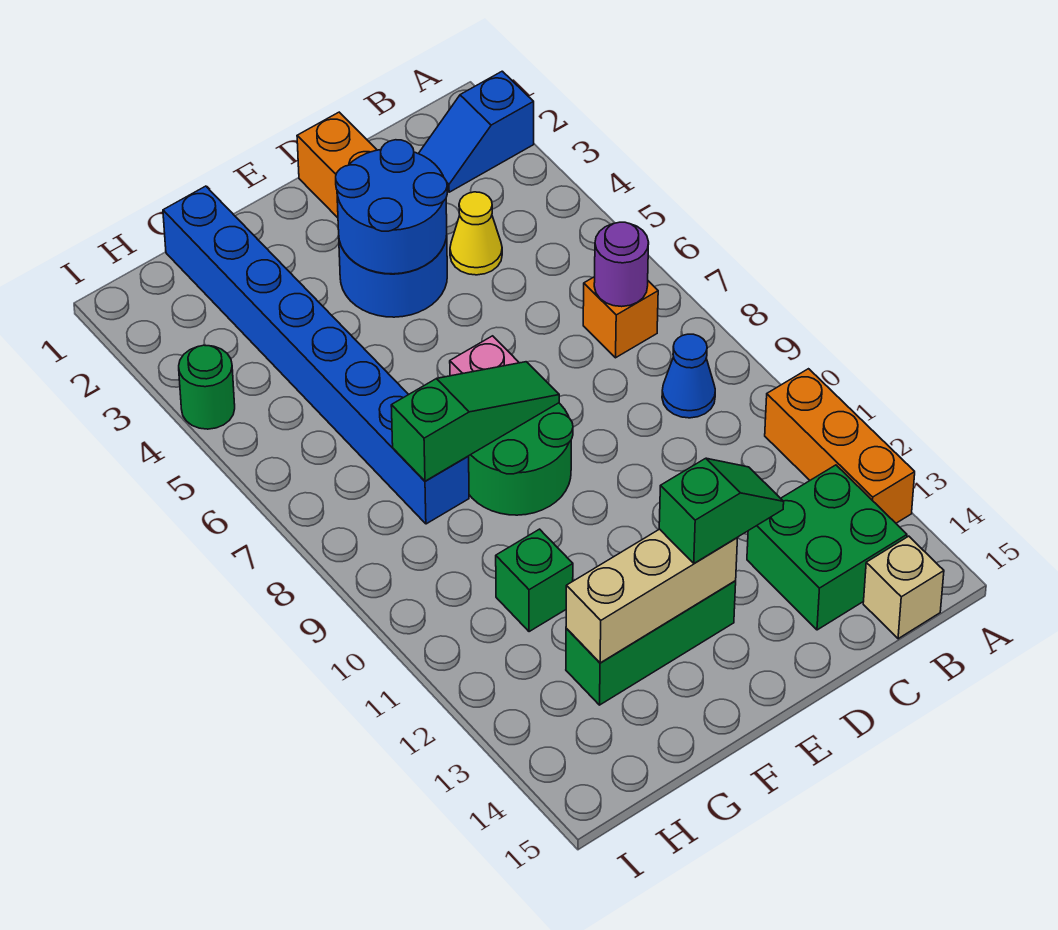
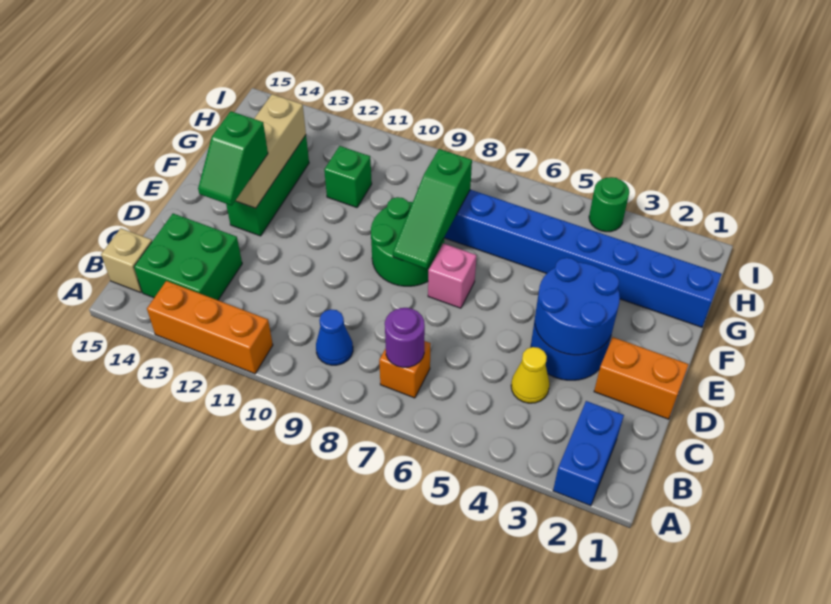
blue 1x2 slope [418,71,534,192] -> blue 1x2 brick [553,401,624,506]

